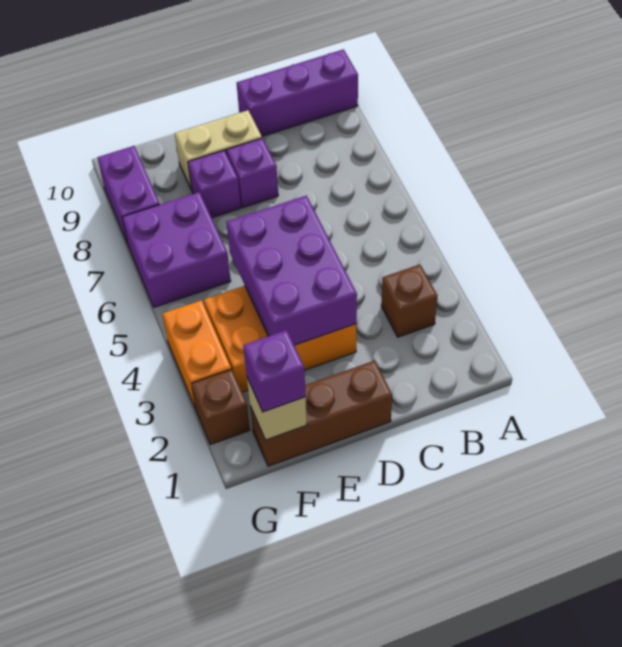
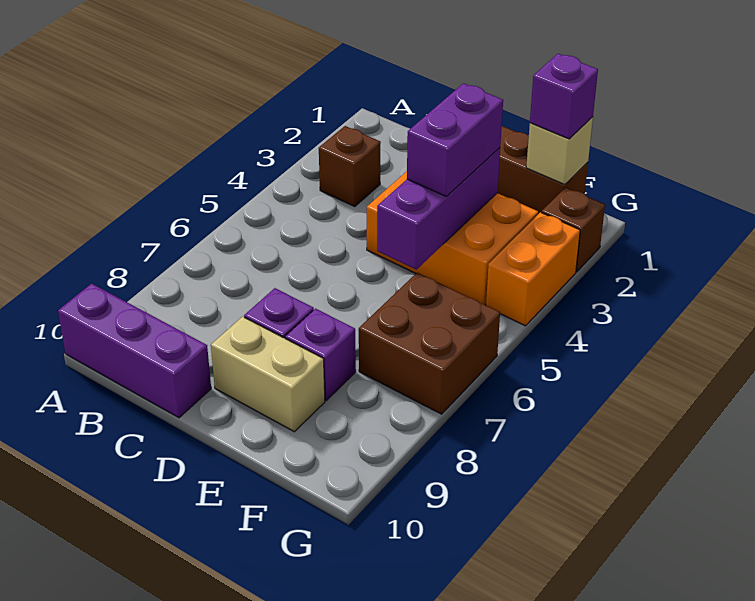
purple 2x3 brick [226,196,357,345] -> purple 1x3 brick [377,148,500,269]
purple 2x2 brick [122,192,231,307] -> brown 2x2 brick [359,273,500,414]
purple 1x2 brick [97,146,160,244] -> purple 1x2 brick moved to [407,83,503,196]

